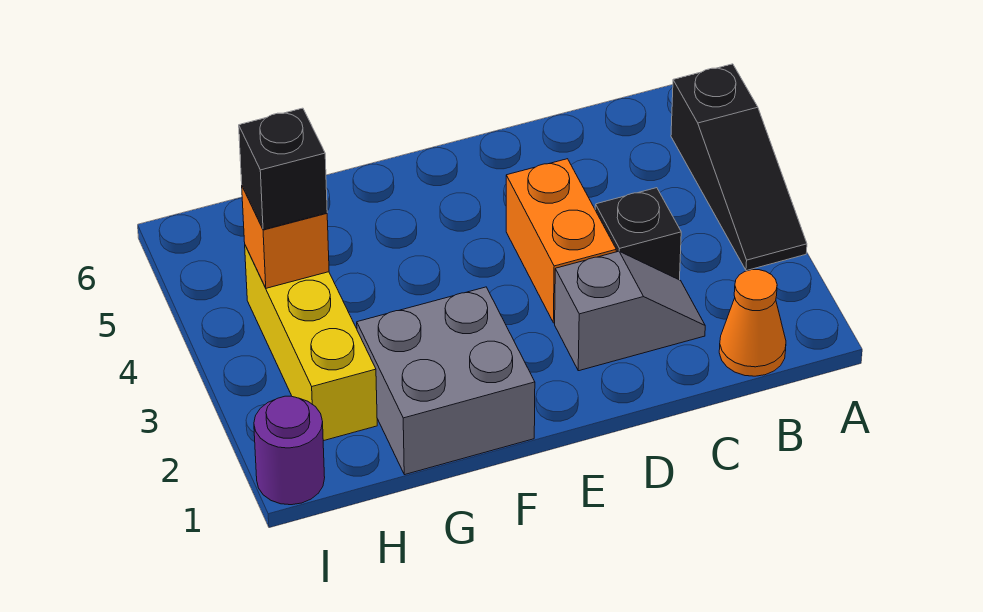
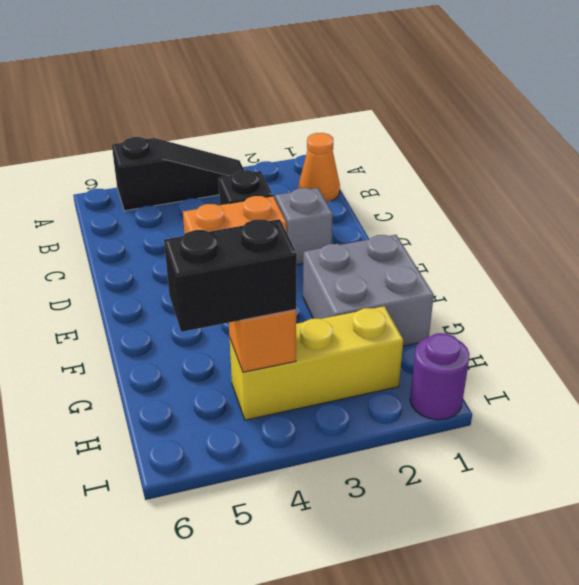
black 1x1 brick [239,108,327,230] -> black 1x2 brick [164,219,297,332]

